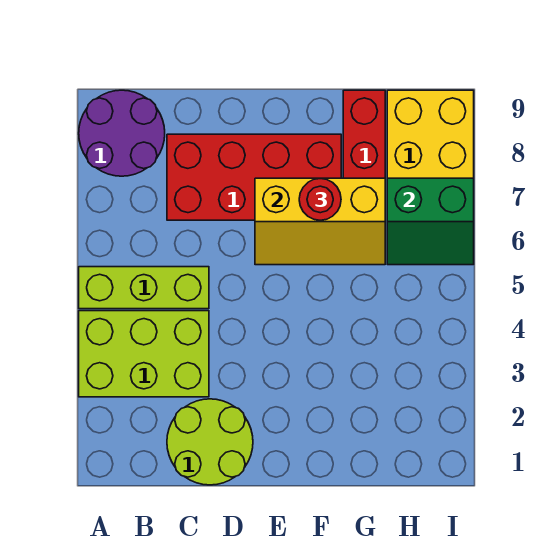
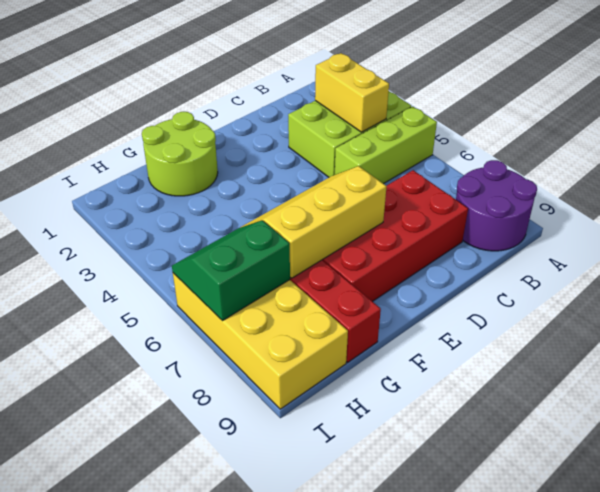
none -> yellow 1x2 brick [315,53,389,132]
lime 2x2 round brick [167,399,253,485] -> lime 2x2 round brick moved to [142,112,218,196]
red 1x1 round brick [299,178,341,220] -> none

